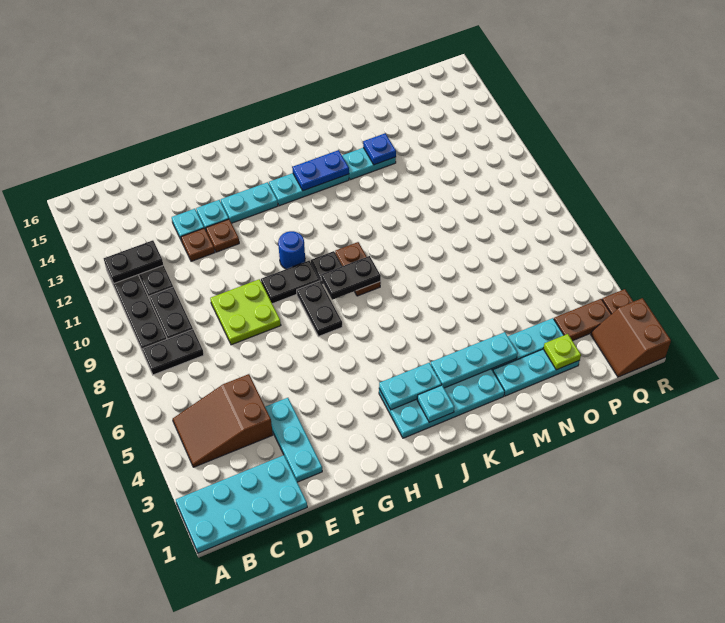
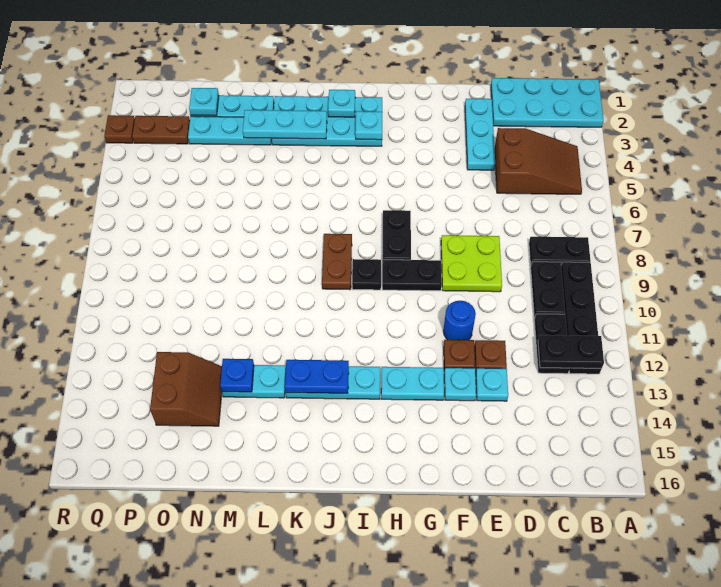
blue 1x1 round brick [278,231,305,269] -> blue 1x1 round brick moved to [443,301,476,340]
cyan 1x2 plate [379,363,442,410] -> cyan 1x1 plate [355,111,383,140]
black 1x2 plate [321,256,381,300] -> none
lime 1x1 plate [543,334,581,370] -> cyan 1x1 plate [189,88,219,116]
brown 2x2 slope [591,298,671,377] -> brown 2x2 slope moved to [150,352,222,426]

